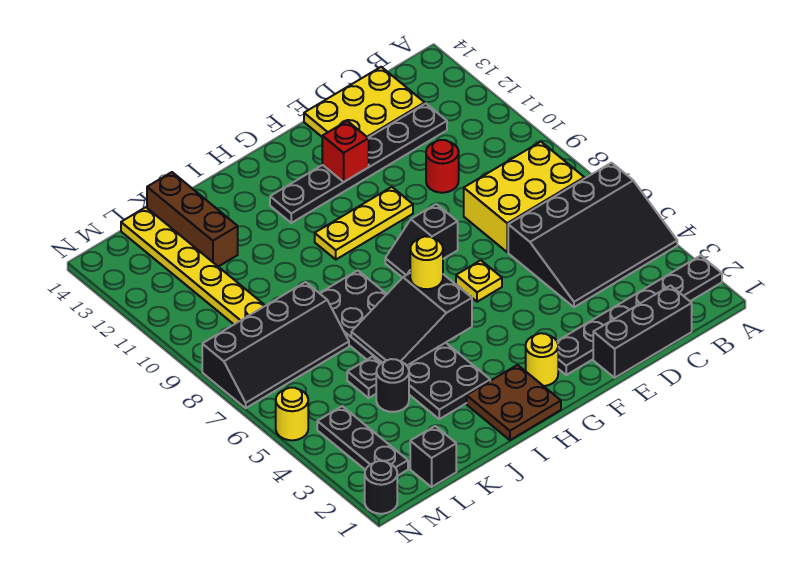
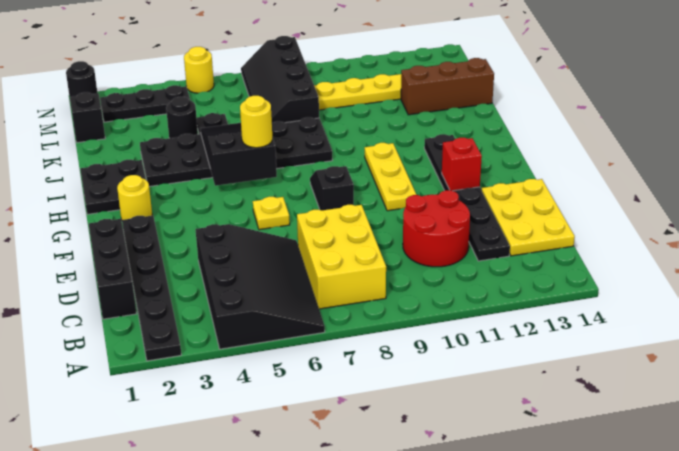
black 3x4 slope [508,163,677,307] -> black 3x4 slope turned to [195,224,325,349]
red 1x1 round brick [426,140,459,193] -> red 2x2 round brick [403,190,470,267]
brown 2x2 plate [467,365,561,440] -> black 2x2 plate [80,160,146,214]

